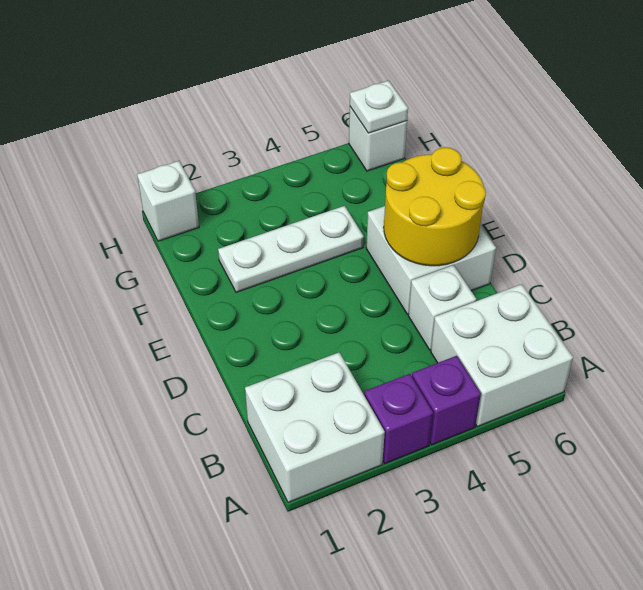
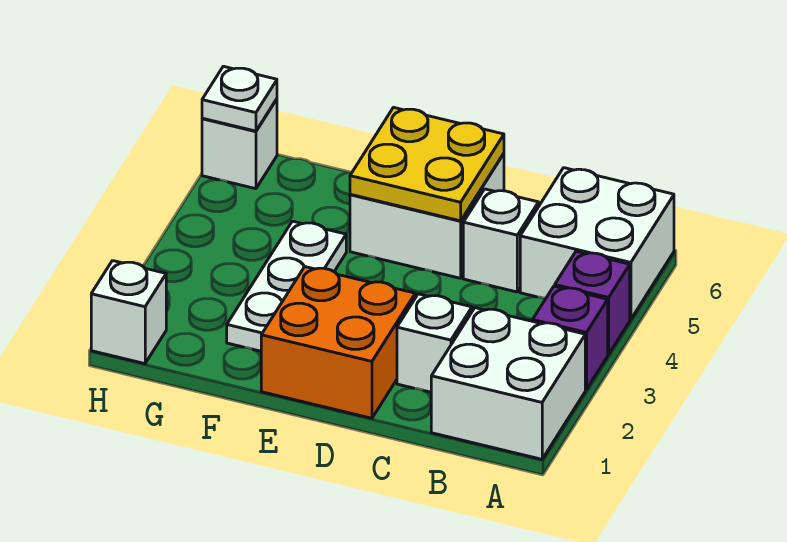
none -> white 1x1 brick [397,294,472,392]
none -> orange 2x2 brick [261,267,415,418]
yellow 2x2 round brick [384,147,486,266] -> yellow 2x2 plate [350,107,504,221]

